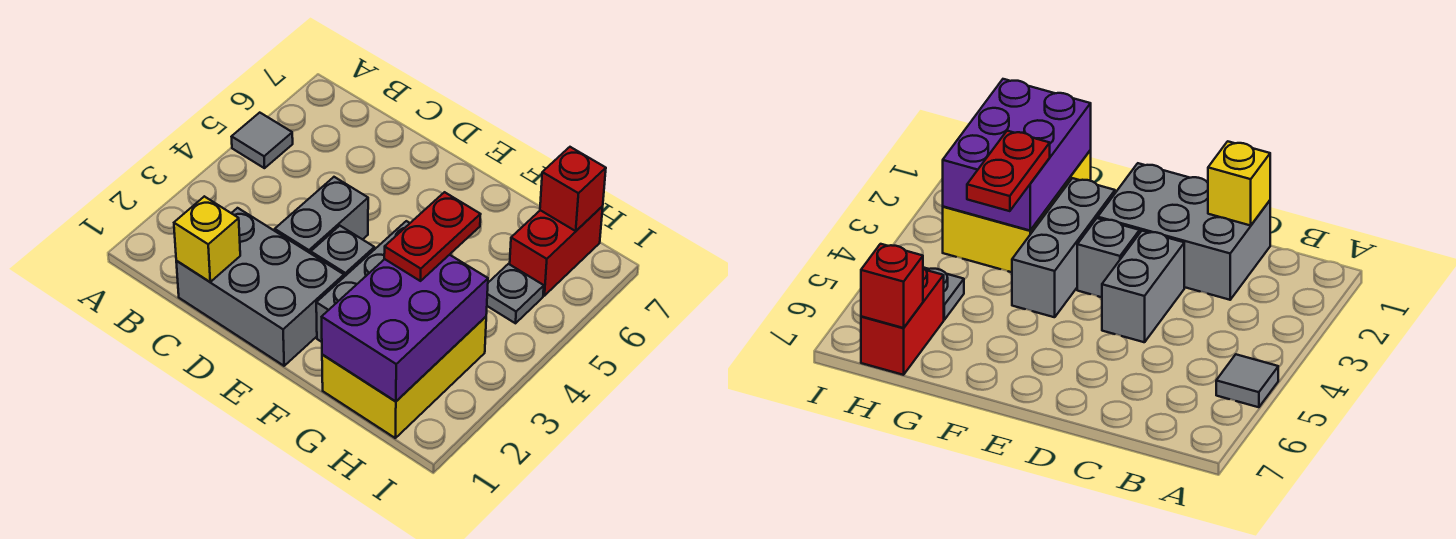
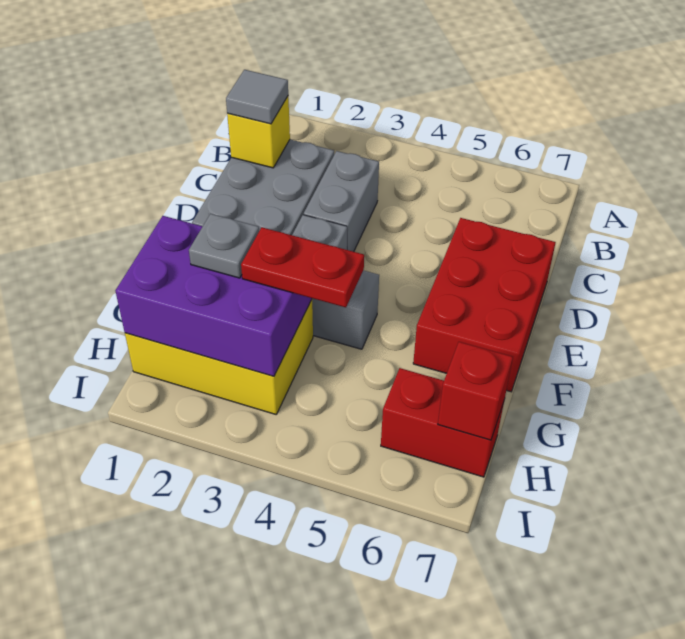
grey 1x1 tile [232,113,293,168] -> grey 1x1 tile moved to [226,70,288,124]
grey 1x2 brick [275,177,368,253] -> grey 1x2 brick turned to [304,151,379,252]
none -> red 2x3 brick [413,218,556,392]
grey 1x1 plate [487,264,544,323] -> grey 1x1 plate moved to [189,214,259,278]

